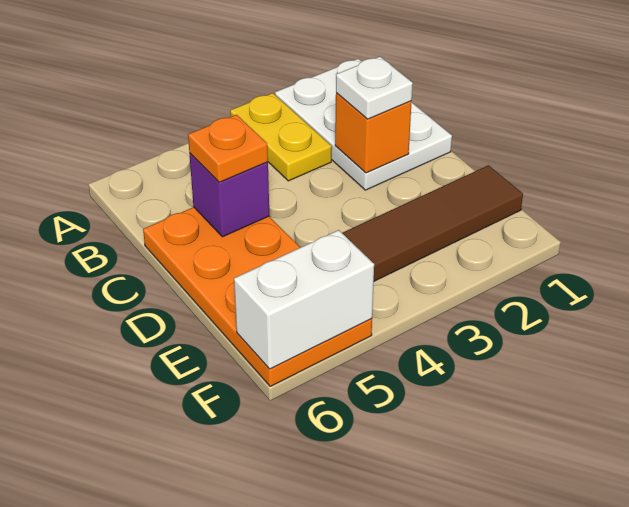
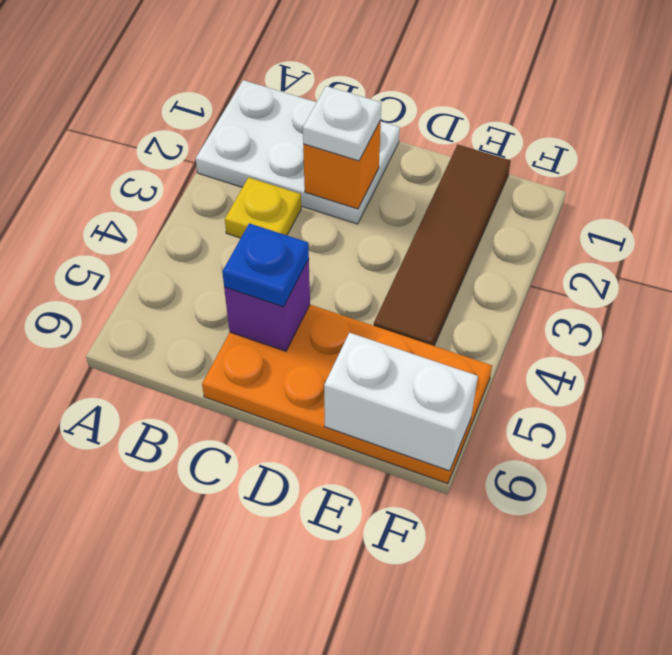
yellow 1x2 plate [230,93,332,181] -> yellow 1x1 plate [225,177,301,238]
orange 1x1 plate [188,115,268,182] -> blue 1x1 plate [222,223,309,307]
white 1x2 brick [234,230,374,369] -> white 1x2 brick turned to [324,333,478,471]

